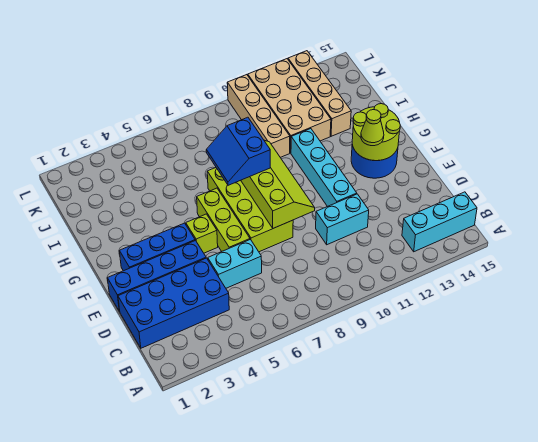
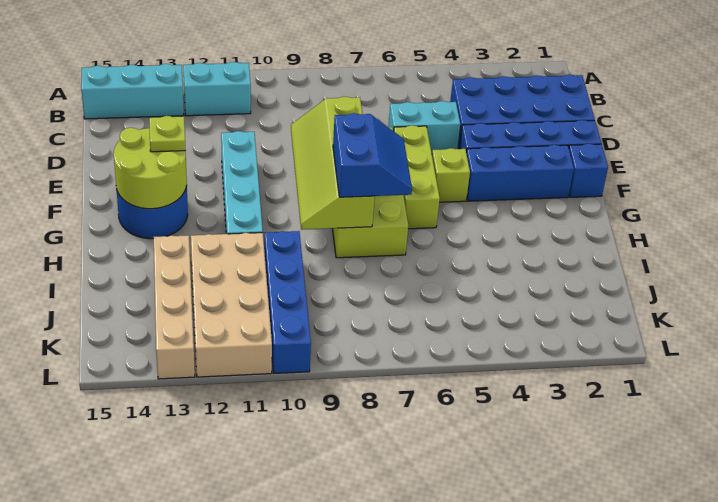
cyan 1x2 brick [316,194,369,245] -> cyan 1x2 brick moved to [183,62,251,116]
none -> blue 1x1 brick [569,144,608,197]
lime 1x1 cone [361,110,384,146] -> lime 1x1 plate [149,116,186,152]
tan 1x4 brick [227,75,290,157] -> blue 1x4 brick [264,231,311,373]

